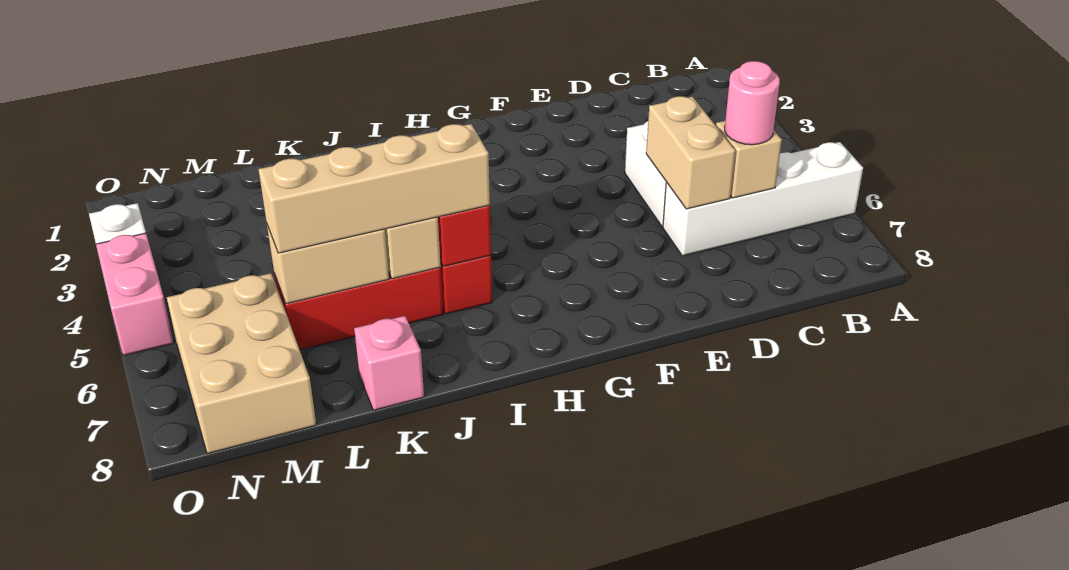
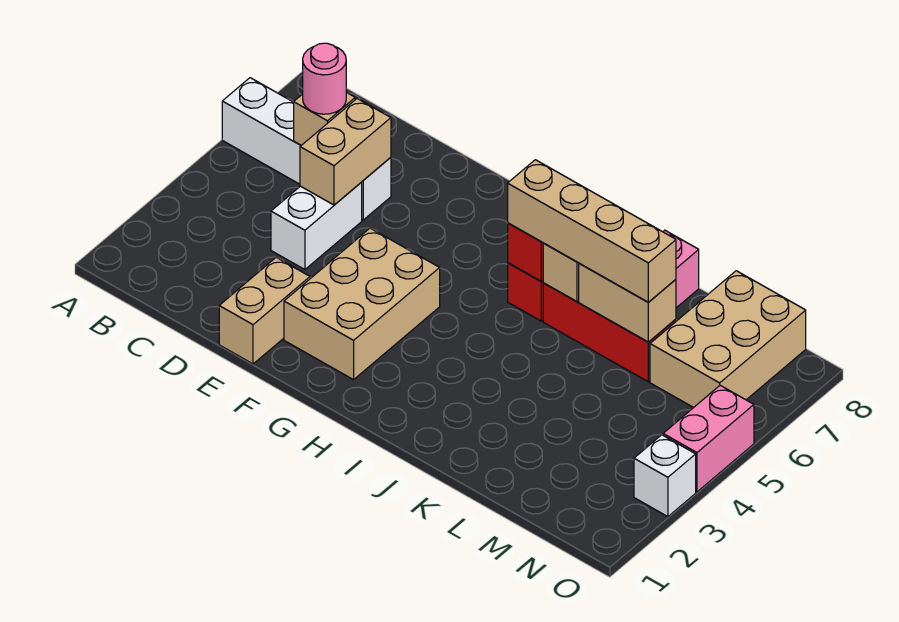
none -> tan 1x2 brick [219,257,310,364]
none -> tan 2x3 brick [284,228,440,380]

